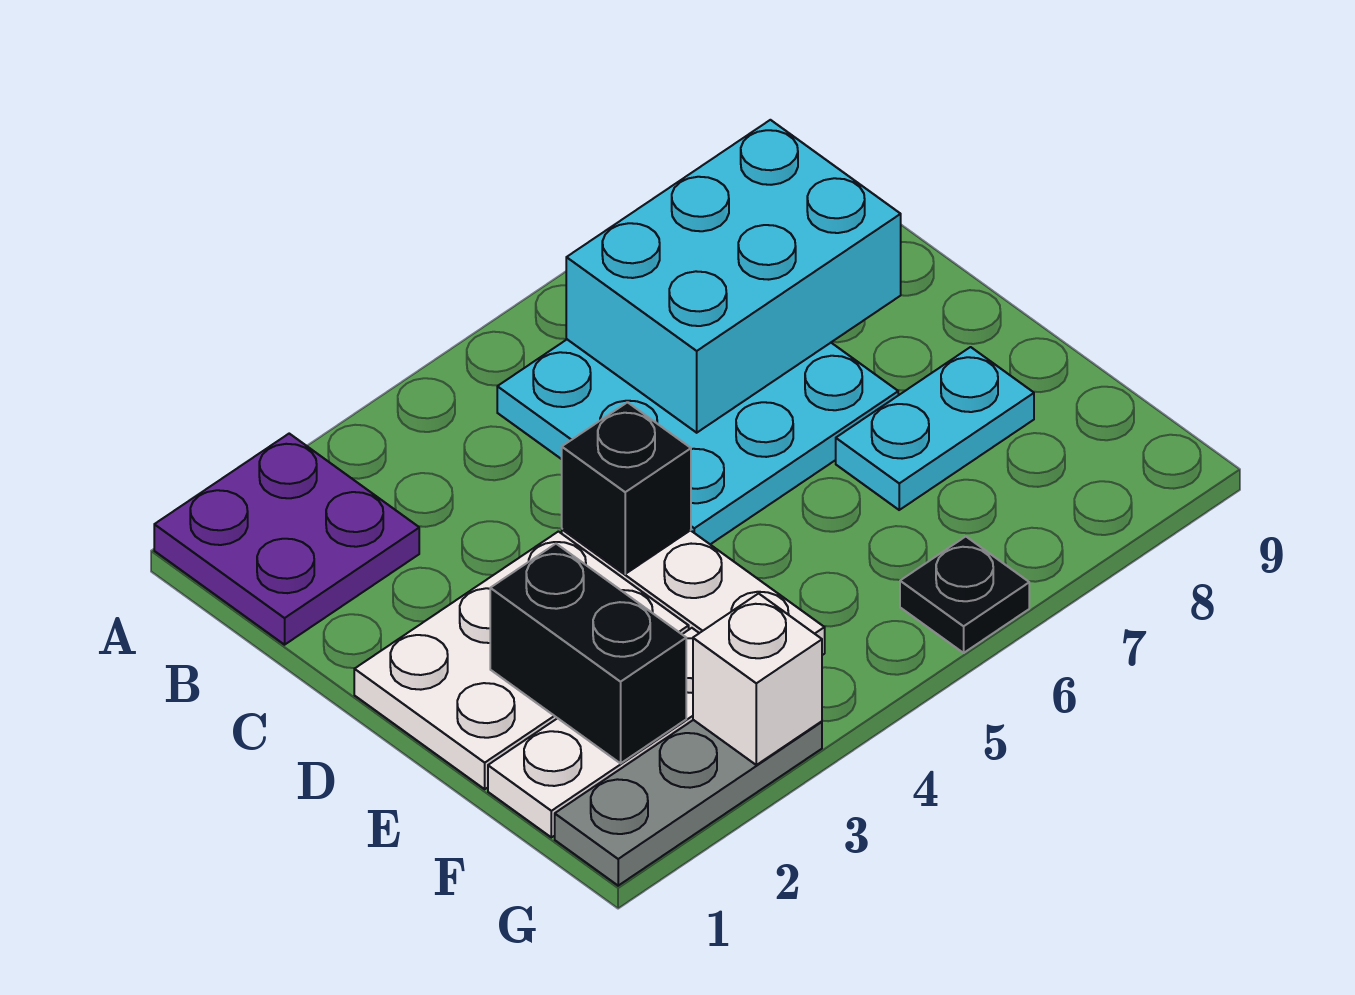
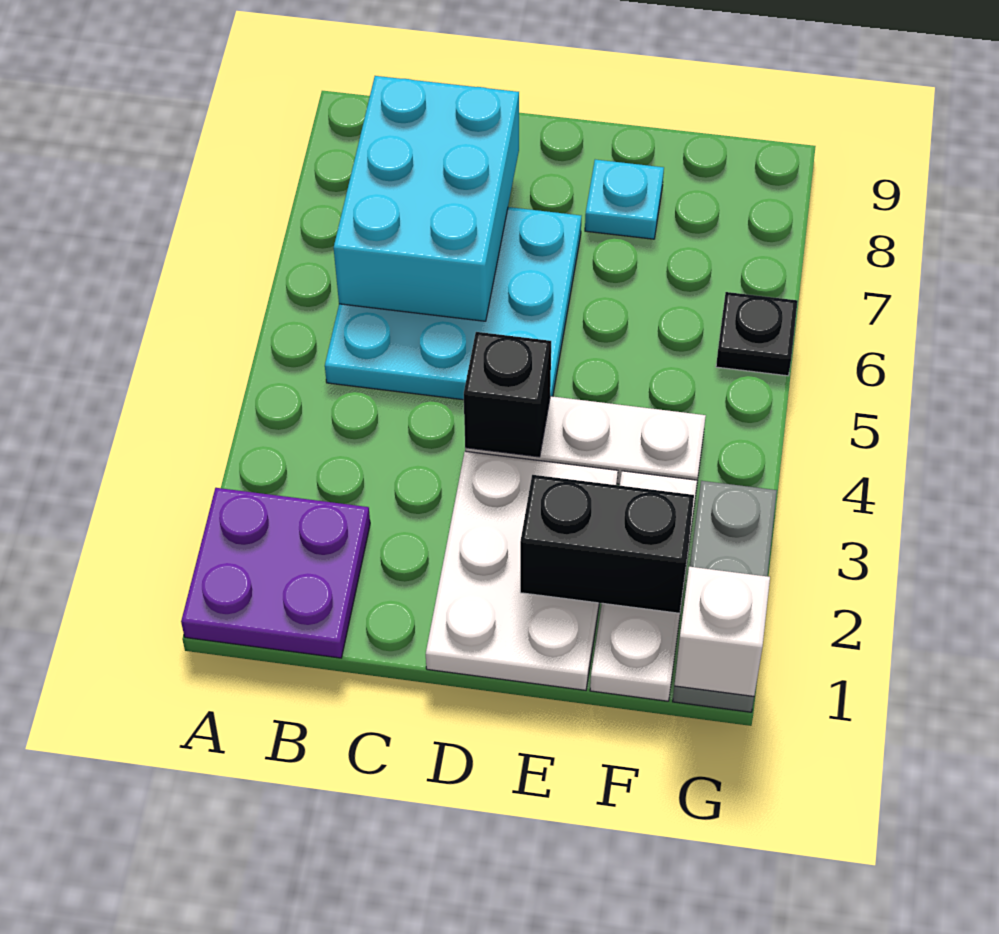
cyan 1x2 plate [836,347,1034,510] -> cyan 1x1 plate [585,160,664,239]
white 1x1 brick [693,593,822,765] -> white 1x1 brick moved to [674,567,770,696]

